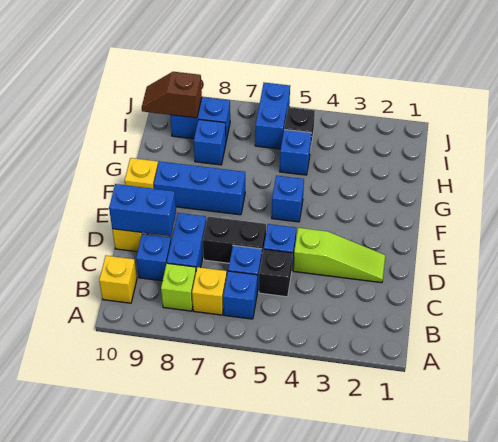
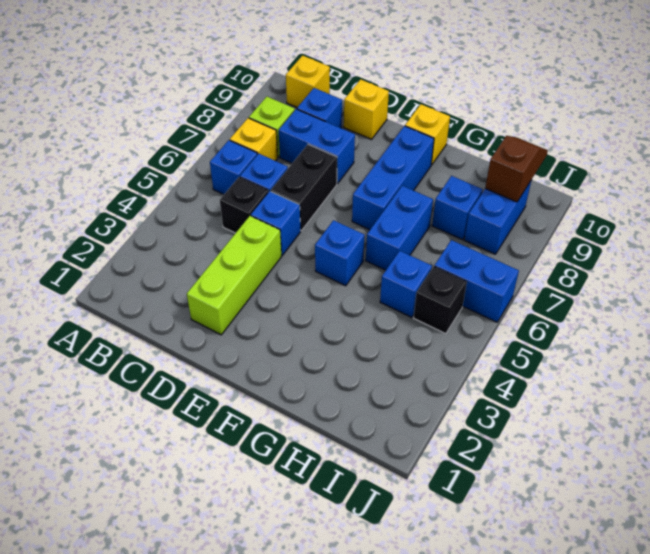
lime 1x3 slope [293,228,385,283] -> lime 1x3 brick [187,216,282,335]
blue 1x2 brick [109,184,176,236] -> blue 1x2 brick moved to [366,186,433,270]

